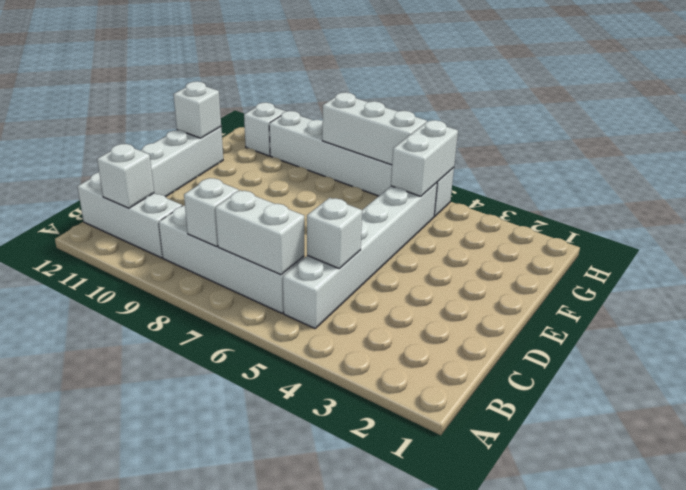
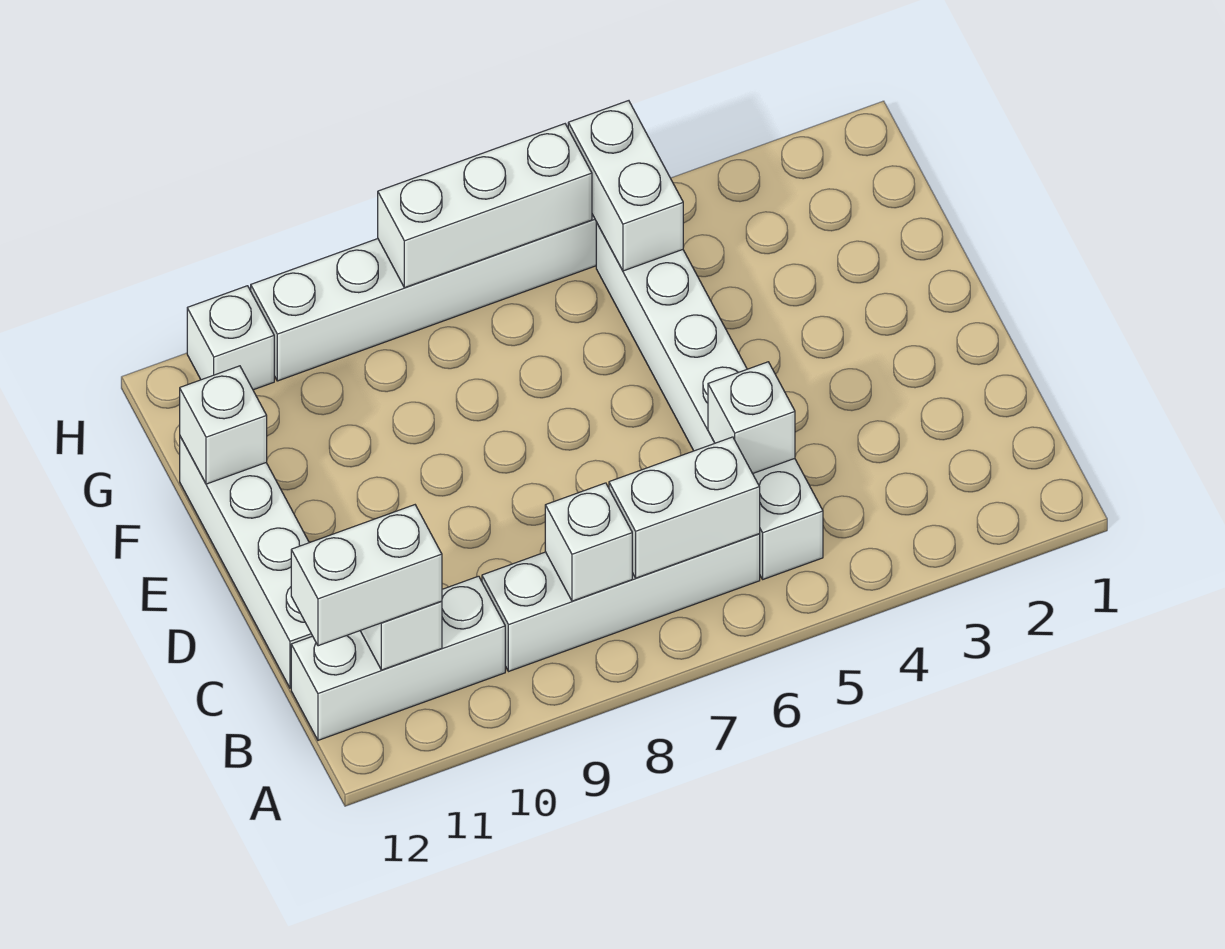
none -> white 1x2 brick [291,505,442,646]

